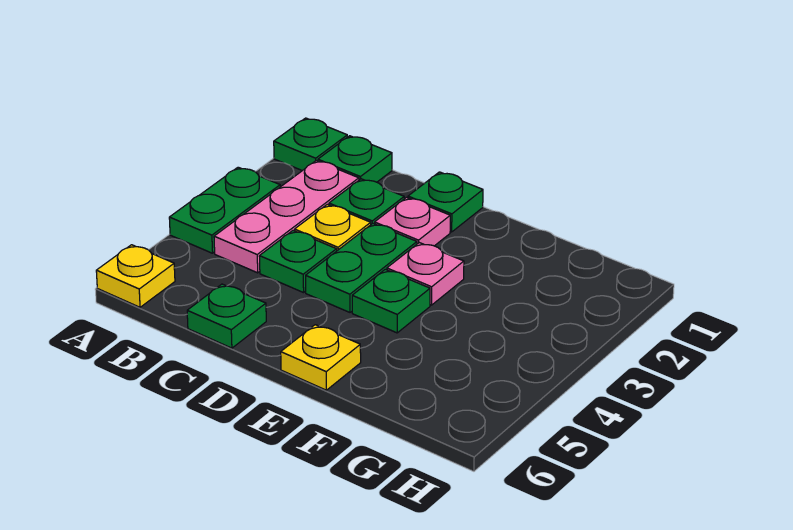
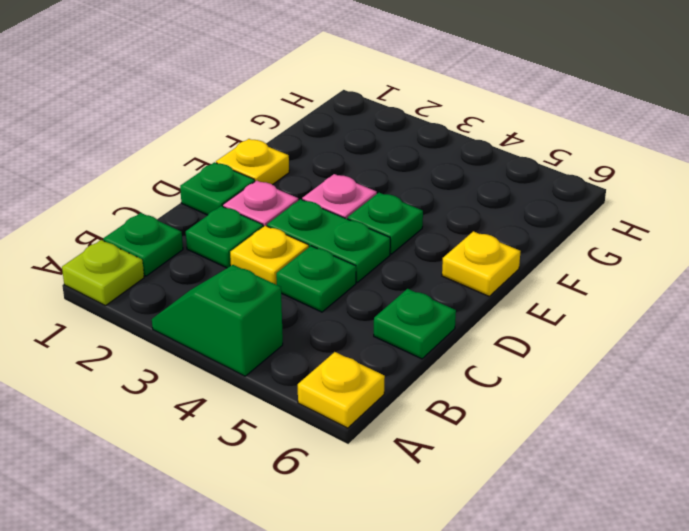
green 1x1 plate [274,118,347,171] -> lime 1x1 plate [62,240,144,306]
green 1x2 plate [169,167,280,253] -> green 1x2 slope [152,265,283,376]
pink 1x3 plate [214,161,359,273] -> none
none -> yellow 1x1 plate [216,139,289,185]

